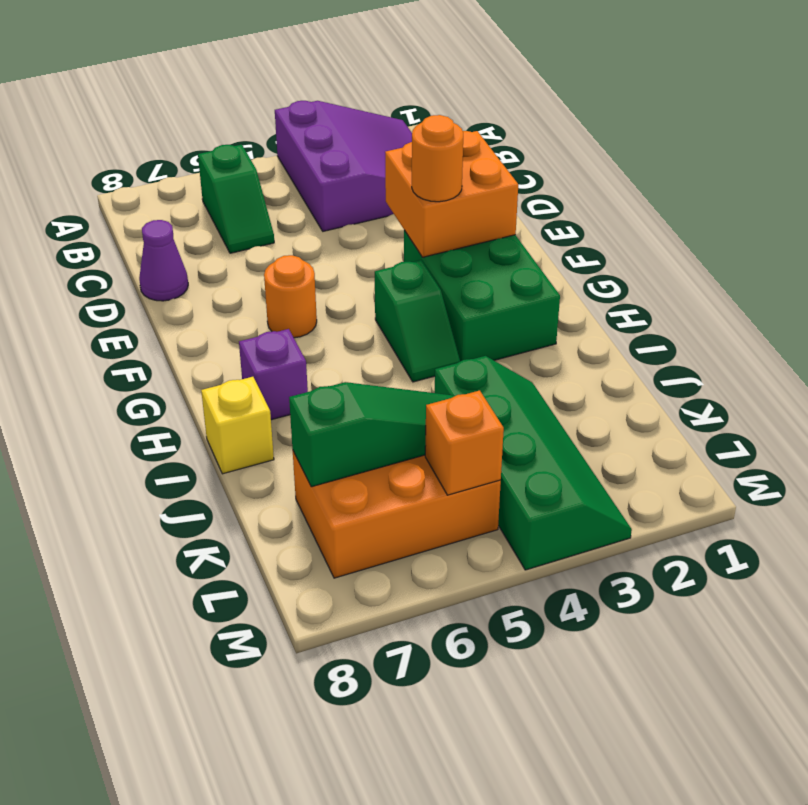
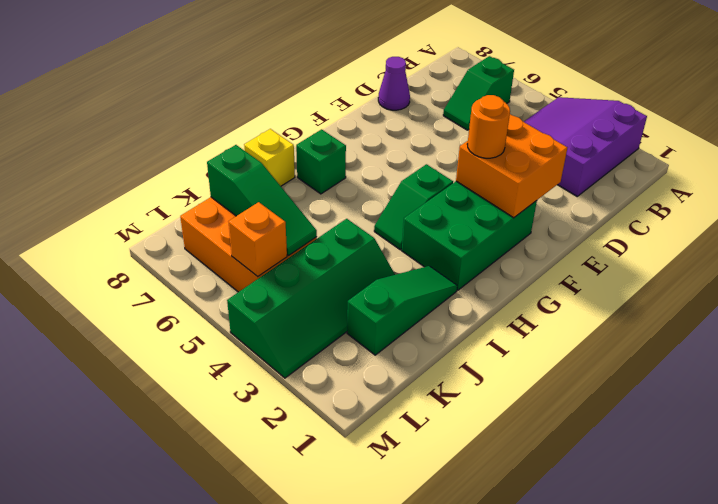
purple 3x3 slope [275,101,412,231] -> purple 3x3 slope turned to [524,97,647,196]
orange 1x1 round brick [264,255,317,338] -> none
purple 1x1 brick [239,329,308,420] -> green 1x1 brick [296,129,346,194]
none -> green 1x3 slope [347,266,457,355]

